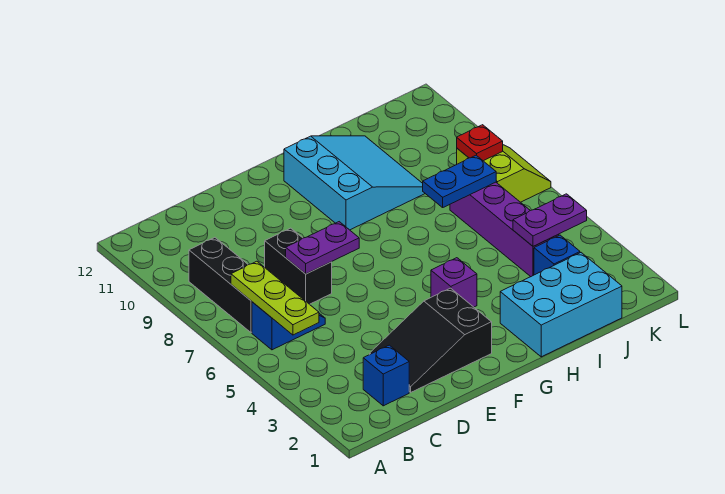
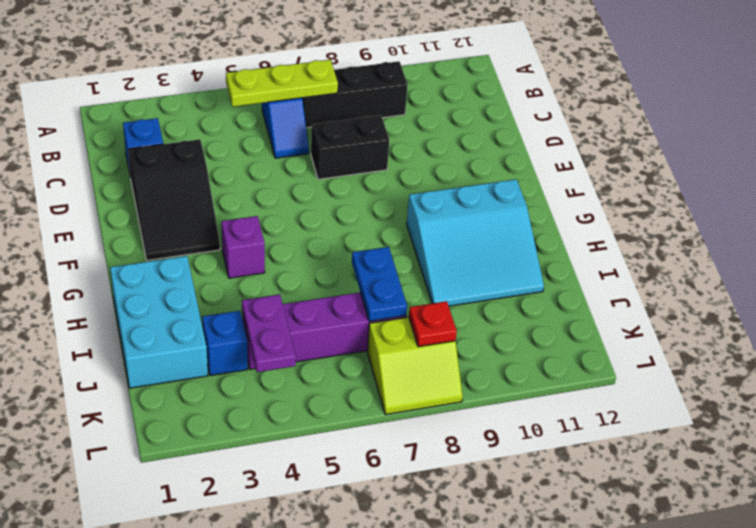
black 2x3 slope [370,288,492,392] -> black 2x3 slope turned to [128,139,220,260]
purple 1x2 plate [286,222,359,274] -> none

